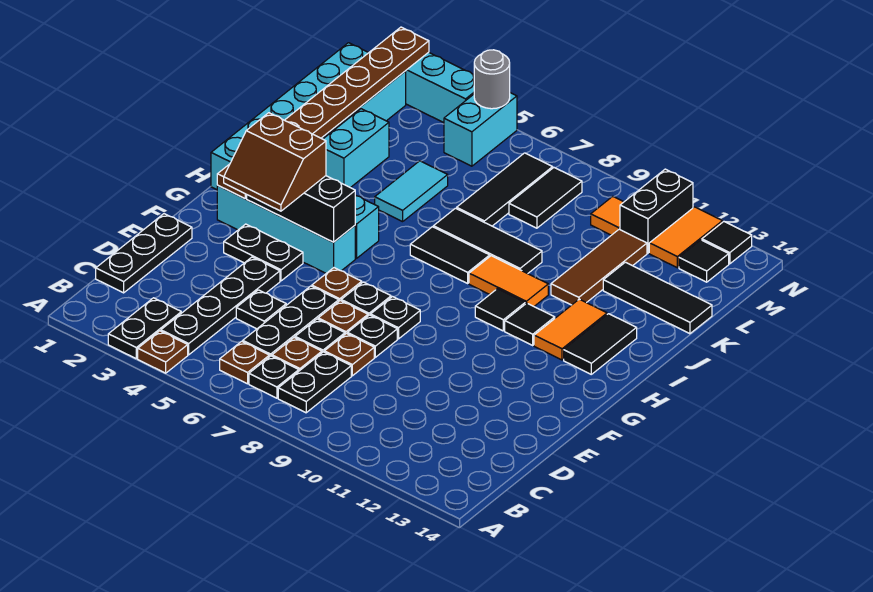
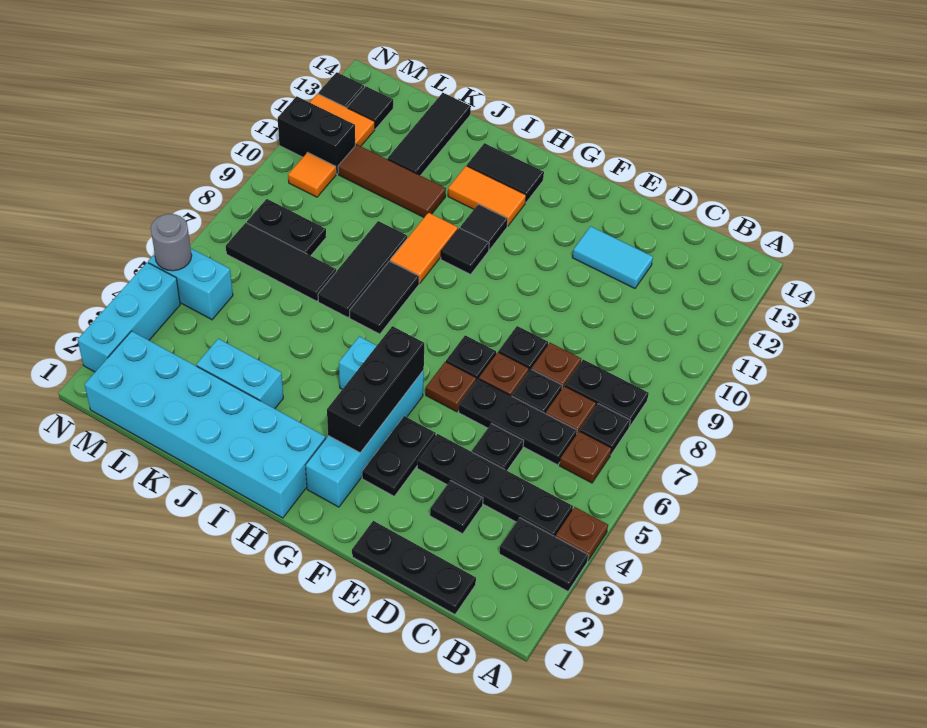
brown 2x2 slope [224,113,326,211] -> none
black 1x1 plate [371,297,420,339] -> black 1x1 plate moved to [430,481,483,534]
brown 1x8 plate [217,27,429,199] -> none
cyan 1x2 tile [375,161,448,222] -> cyan 1x2 tile moved to [572,226,653,288]
black 1x2 tile [509,168,582,228] -> black 1x2 plate [247,199,326,256]

